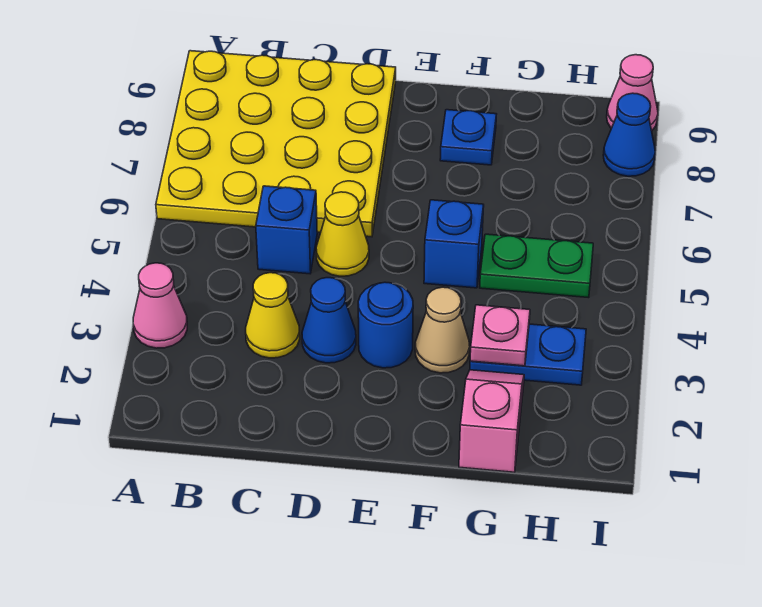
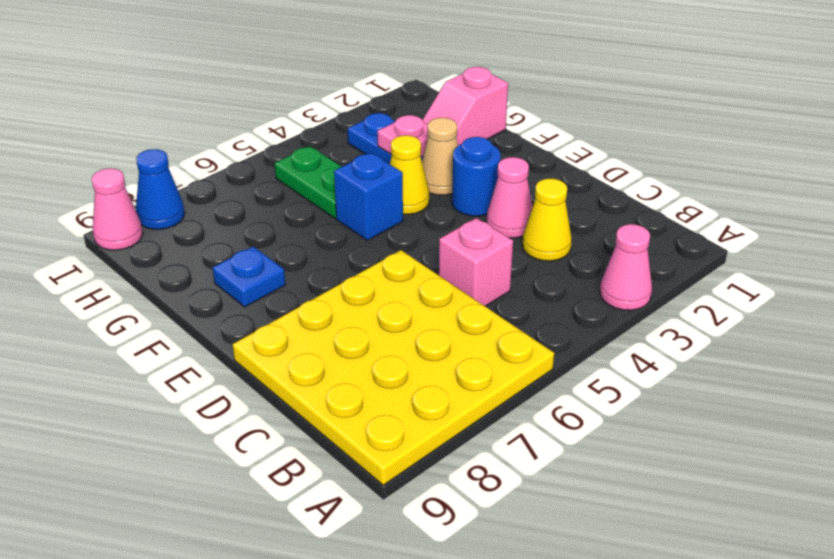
blue 1x1 brick [256,186,317,274] -> pink 1x1 brick [439,218,513,306]
blue 1x1 cone [302,278,356,363] -> pink 1x1 cone [487,157,533,238]
yellow 1x1 cone [316,192,369,276] -> yellow 1x1 cone moved to [390,135,429,214]

